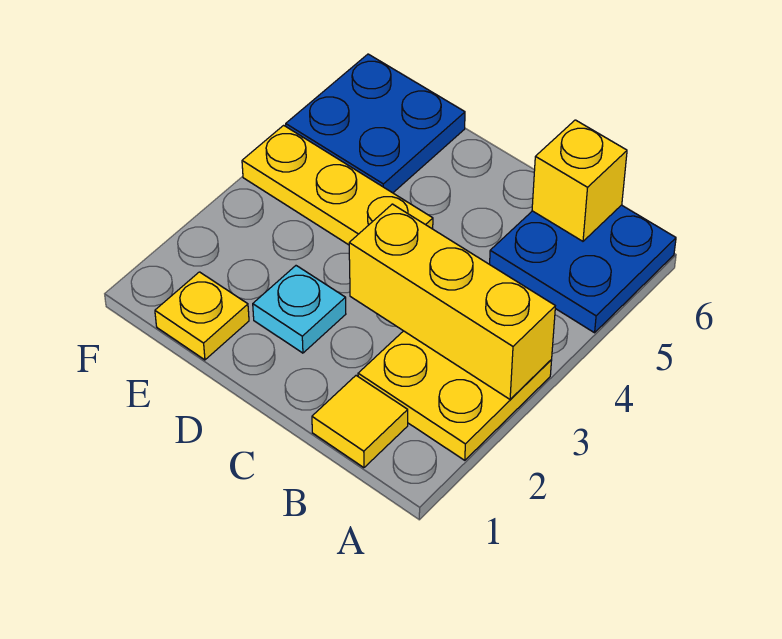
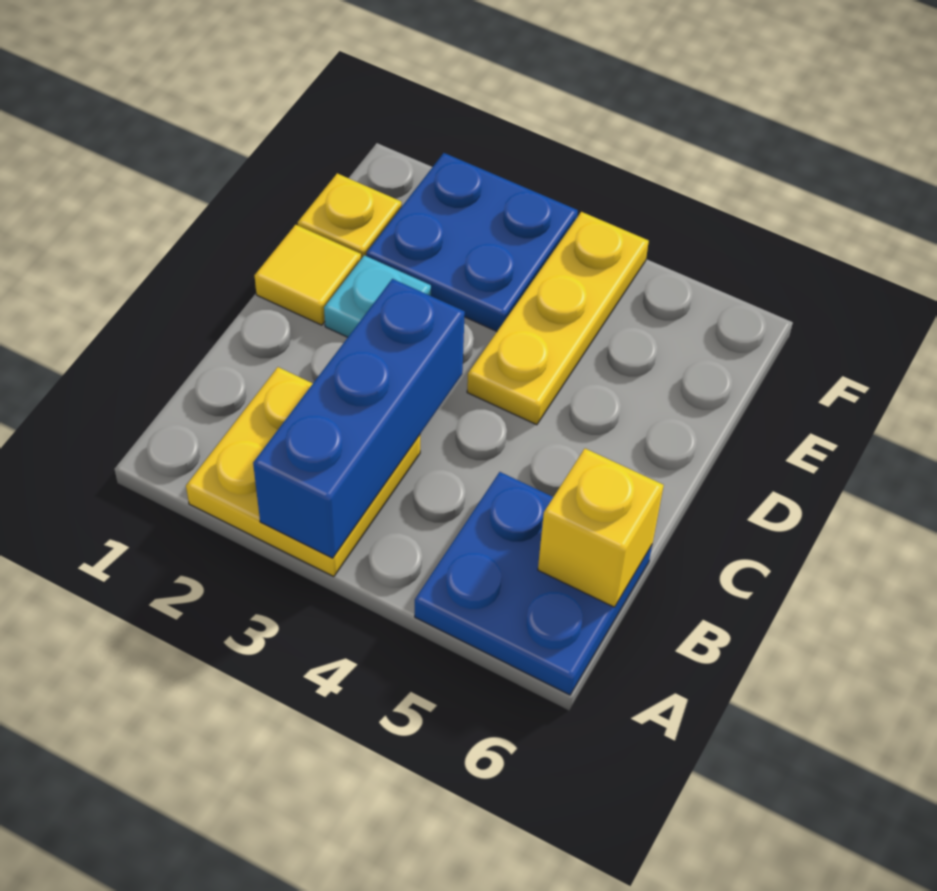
yellow 1x3 brick [349,204,555,399] -> blue 1x3 brick [253,279,465,558]
yellow 1x1 tile [312,376,408,468] -> yellow 1x1 tile moved to [255,225,361,325]
blue 2x2 plate [286,54,465,193] -> blue 2x2 plate moved to [366,153,578,331]

